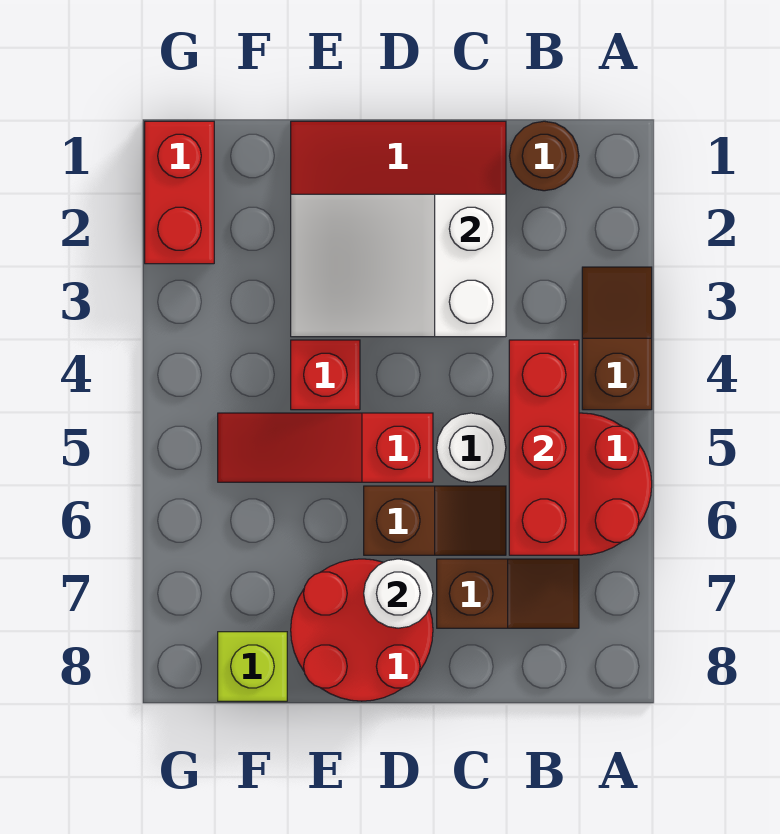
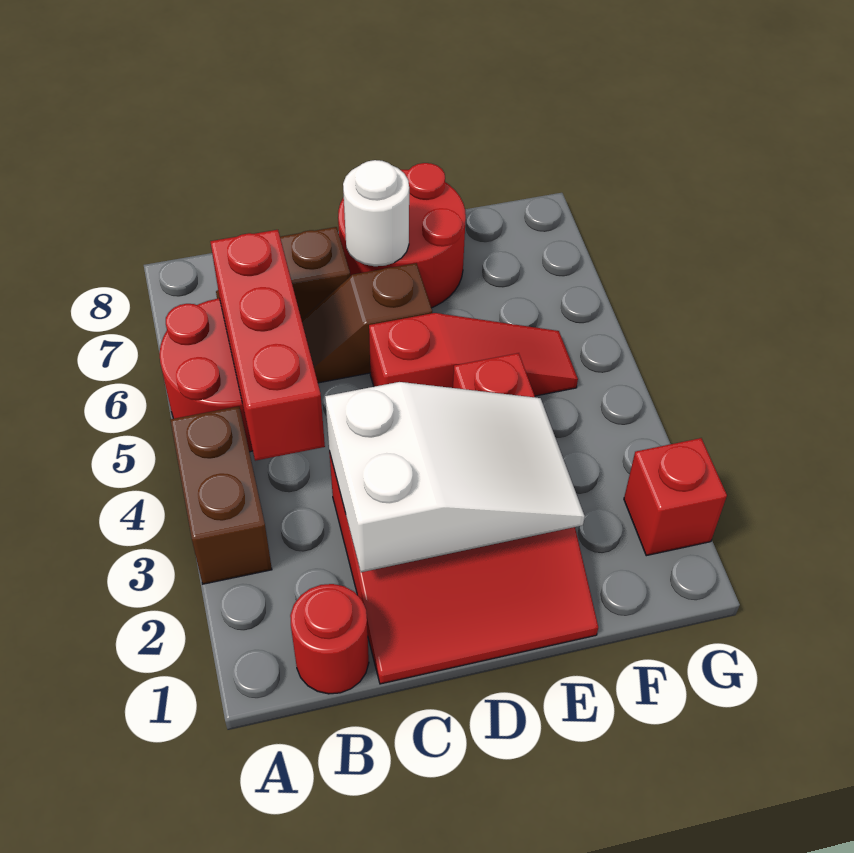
brown 1x2 slope [582,267,652,410] -> brown 1x2 brick [171,406,272,584]
brown 1x1 round brick [510,121,579,191] -> red 1x1 round brick [290,584,369,694]
white 1x1 round brick [437,413,506,482] -> none
lime 1x1 brick [218,632,287,701] -> none
red 1x2 brick [145,121,214,264] -> red 1x1 brick [624,438,727,556]

